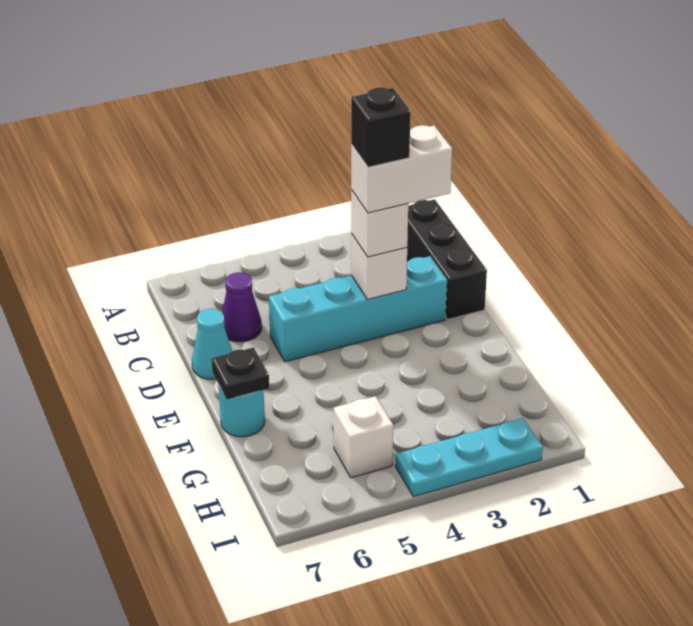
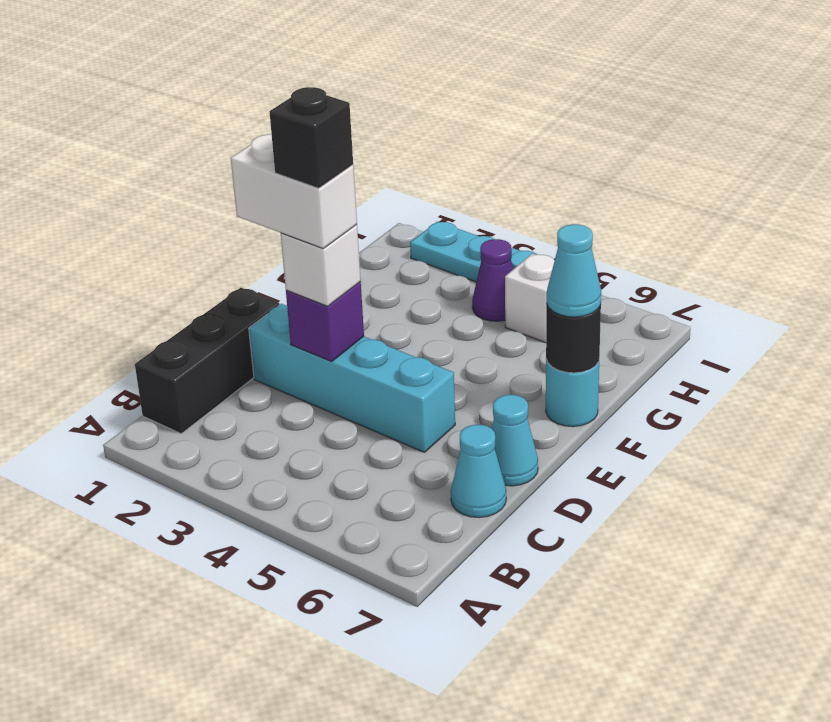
purple 1x1 cone [222,272,262,342] -> purple 1x1 cone moved to [472,239,513,321]
none -> cyan 1x1 cone [451,425,506,518]
white 1x1 brick [351,234,407,299] -> purple 1x1 brick [286,282,364,362]
black 1x1 plate [212,348,269,399] -> black 1x1 round brick [546,303,601,373]
none -> cyan 1x1 cone [547,224,601,317]

